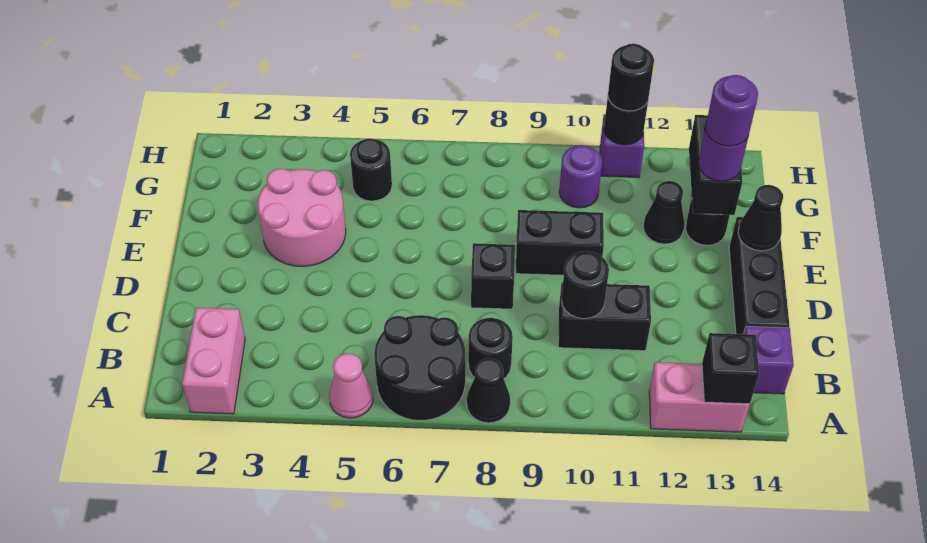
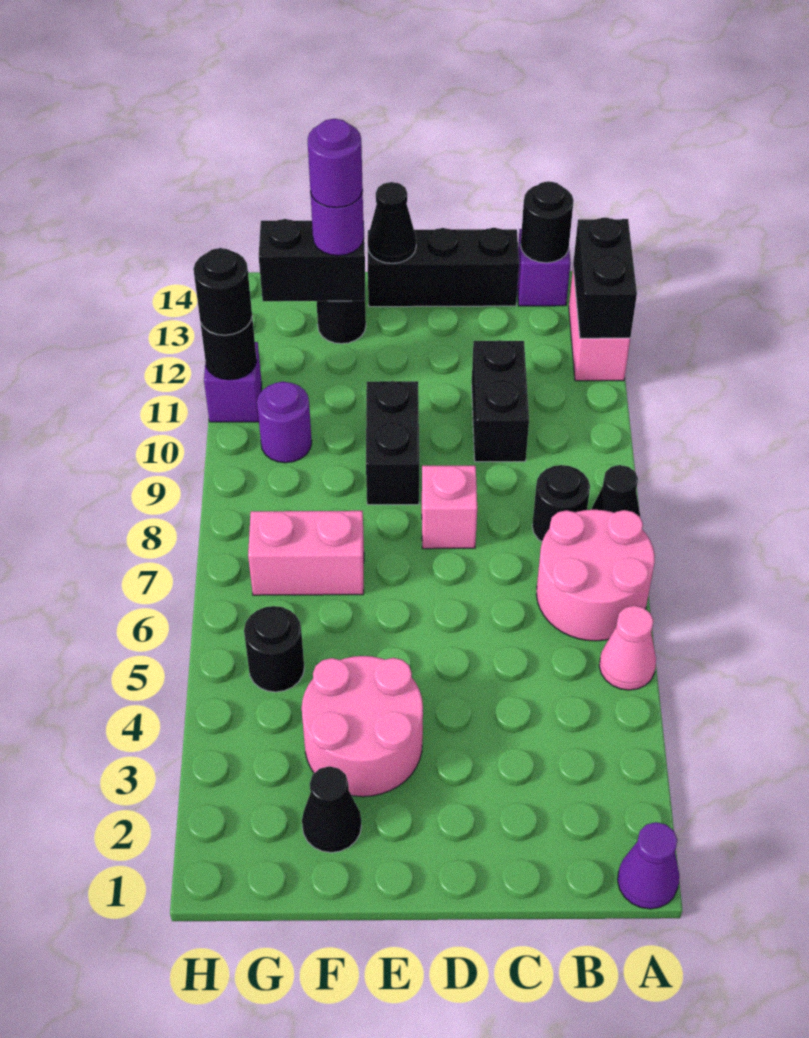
none -> purple 1x1 cone [618,822,679,909]
pink 1x2 brick [182,308,245,414] -> pink 1x2 brick moved to [248,511,364,595]
black 2x2 round brick [374,315,465,421] -> pink 2x2 round brick [536,510,655,641]
black 1x1 brick [702,333,759,404] -> black 1x2 brick [573,217,637,338]
black 1x1 round brick [561,251,609,319] -> black 1x1 round brick moved to [521,181,574,263]
black 1x1 brick [471,243,515,309] -> pink 1x1 brick [422,466,477,549]
black 1x1 cone [643,181,684,244] -> black 1x1 cone moved to [302,766,361,853]

